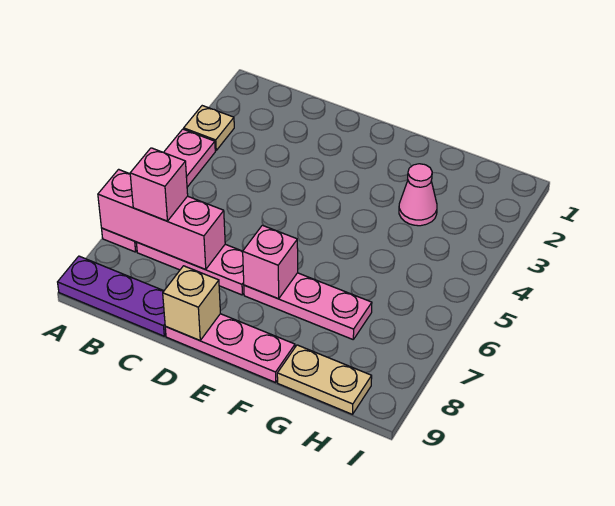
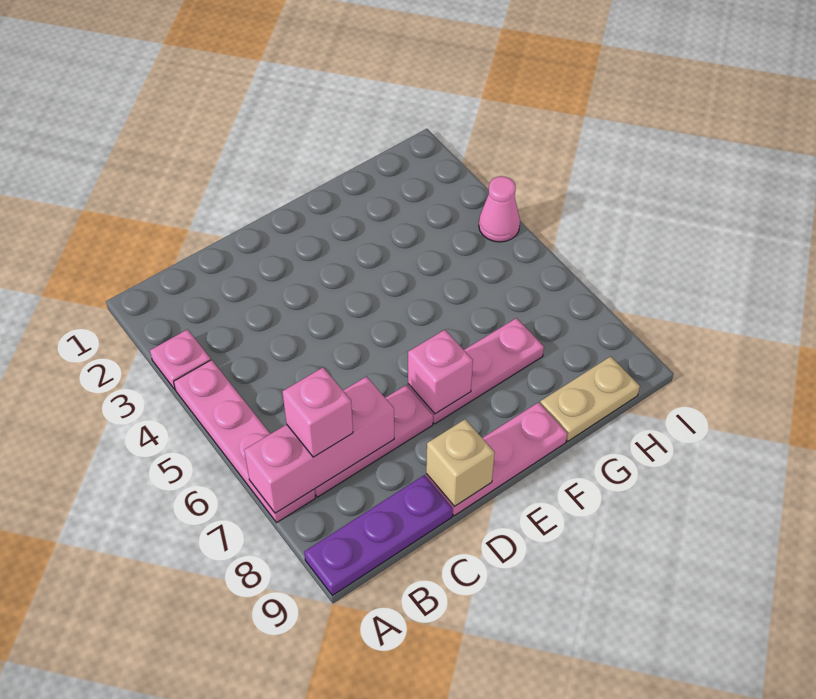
tan 1x1 plate [184,106,234,151] -> pink 1x1 plate [150,329,211,389]
pink 1x1 cone [399,164,437,226] -> pink 1x1 cone moved to [479,176,520,242]

